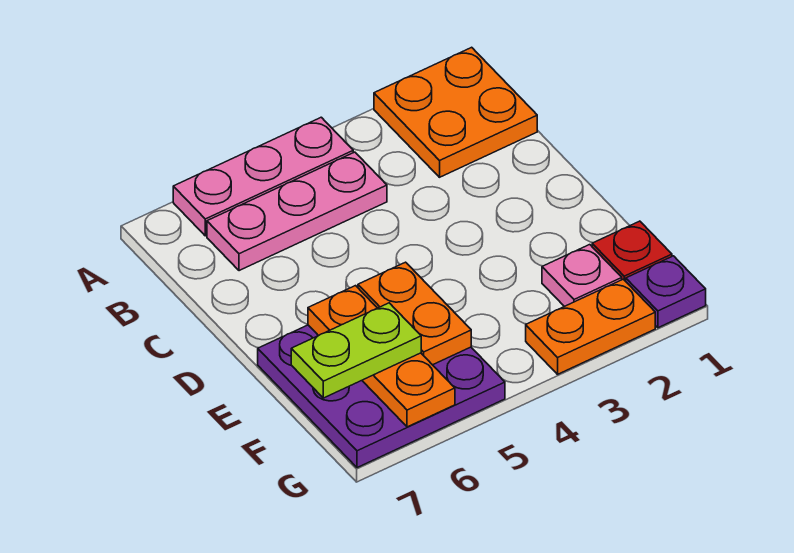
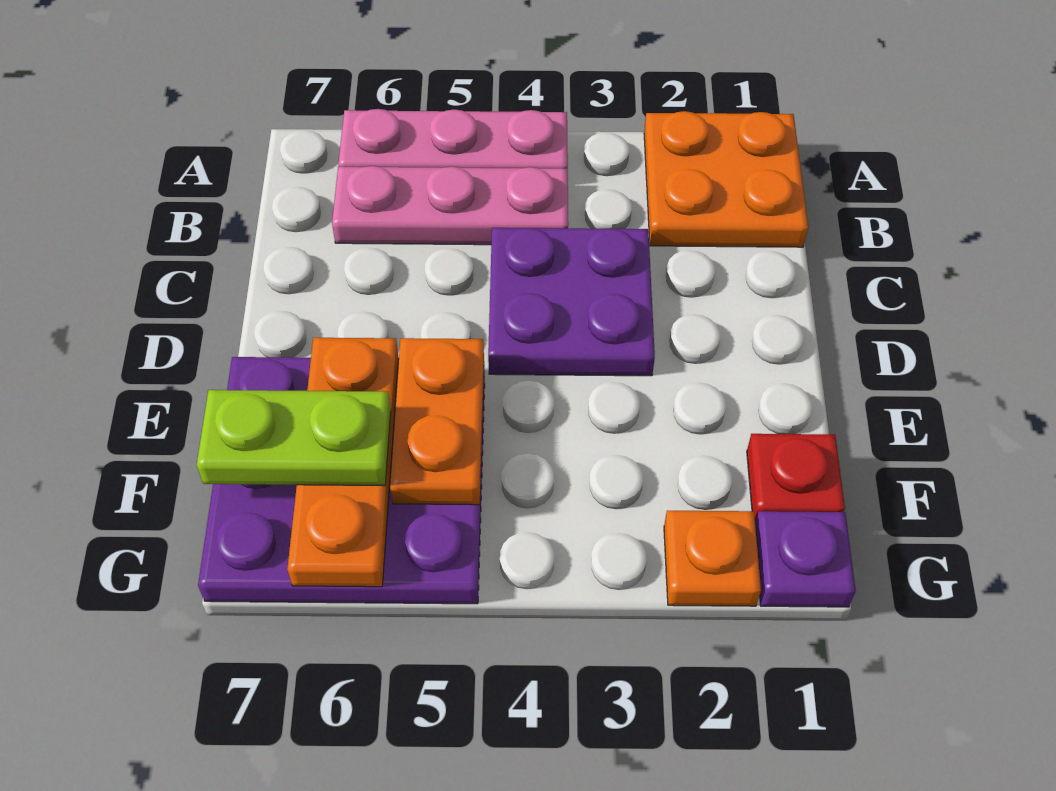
none -> purple 2x2 plate [488,228,655,376]
pink 1x1 plate [542,245,622,307] -> none
orange 1x2 plate [526,279,655,374] -> orange 1x1 plate [664,511,761,606]

